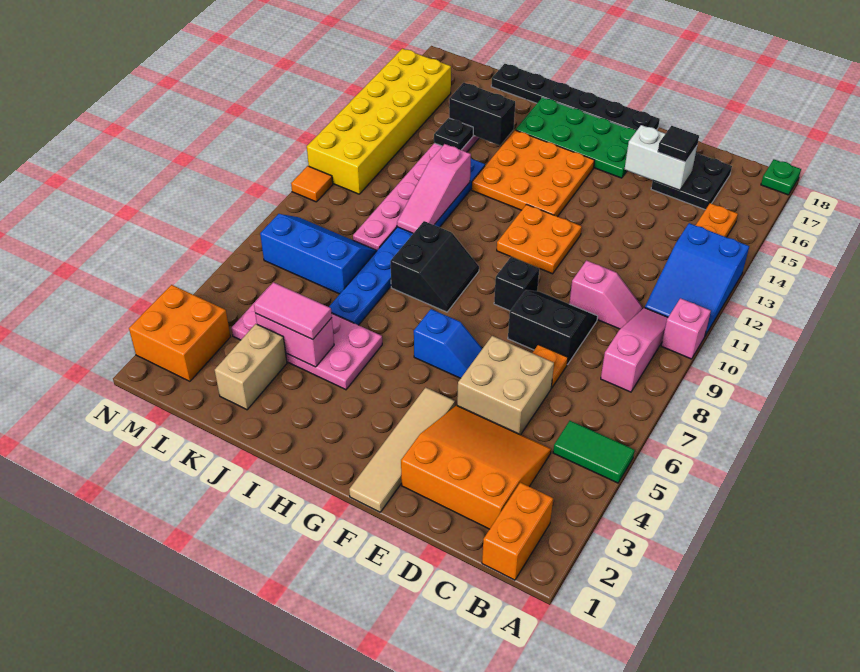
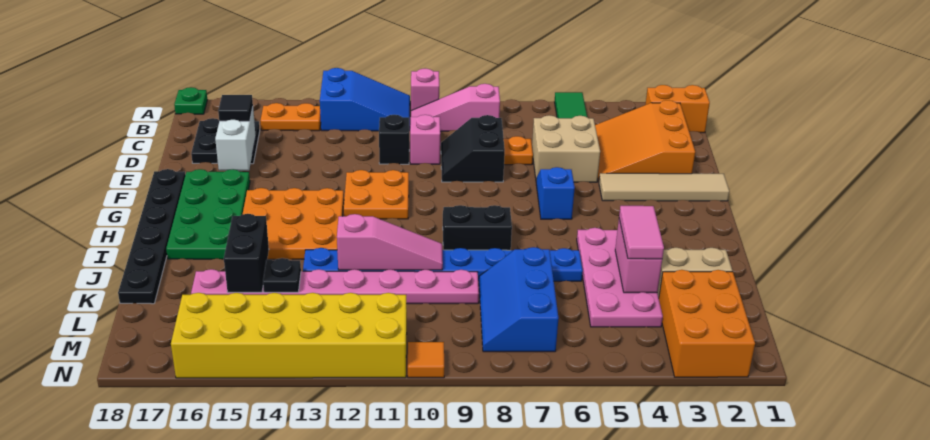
black 1x1 brick [494,257,539,311] -> black 1x1 brick moved to [379,115,409,164]
orange 2x2 brick [129,285,230,381] -> orange 2x3 brick [659,270,755,377]

